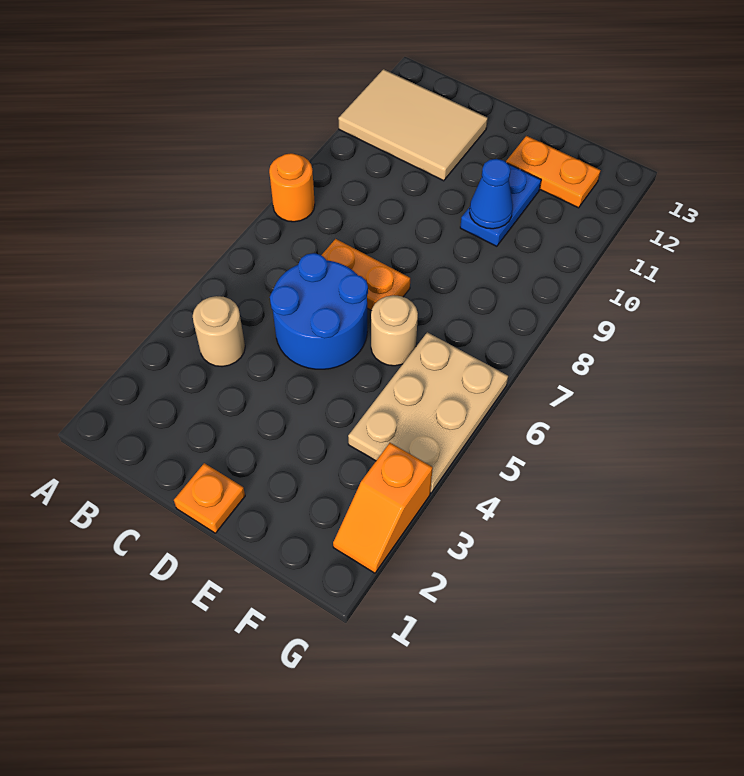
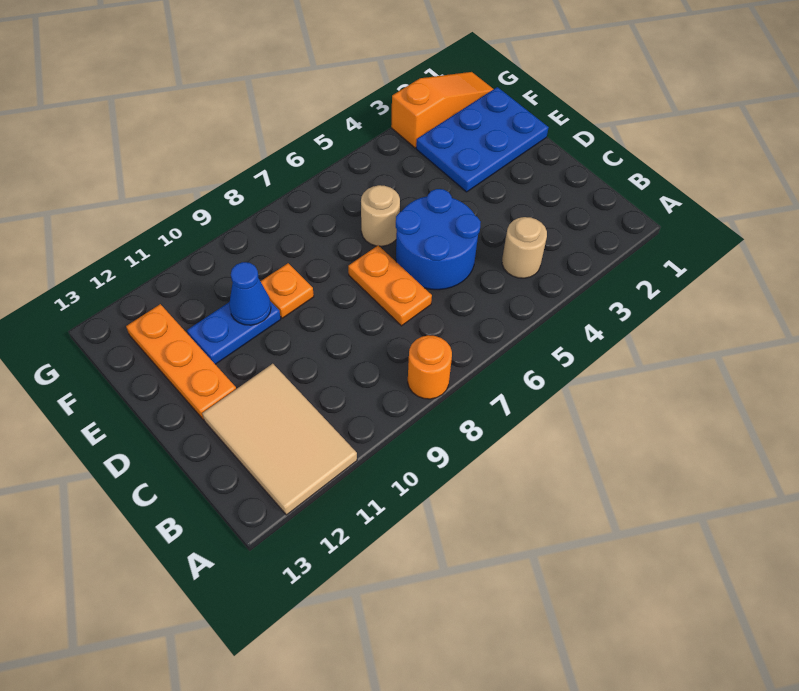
orange 1x1 plate [174,463,245,533] -> orange 1x1 plate moved to [260,263,314,318]
none -> blue 2x3 plate [416,87,549,192]
orange 1x2 plate [506,136,601,208] -> orange 1x3 plate [126,304,236,420]
tan 2x3 plate [348,332,508,493] -> none
orange 1x2 slope [333,443,433,573] -> orange 1x3 slope [391,72,493,148]

